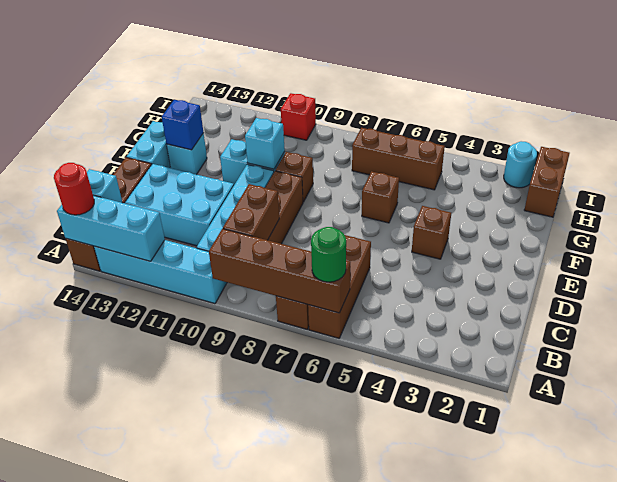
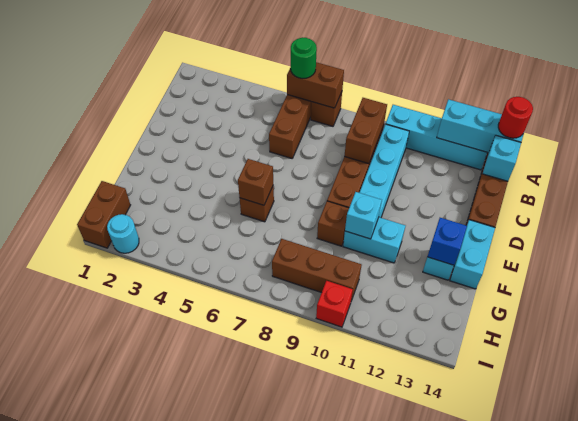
brown 1x4 brick [209,229,350,313] -> brown 1x2 brick [287,62,344,108]
cyan 2x3 brick [125,164,234,246] -> none
brown 1x1 brick [412,206,451,259] -> brown 1x1 brick moved to [238,159,273,205]
brown 1x3 brick [352,128,445,190] -> brown 1x3 brick moved to [272,239,361,301]

